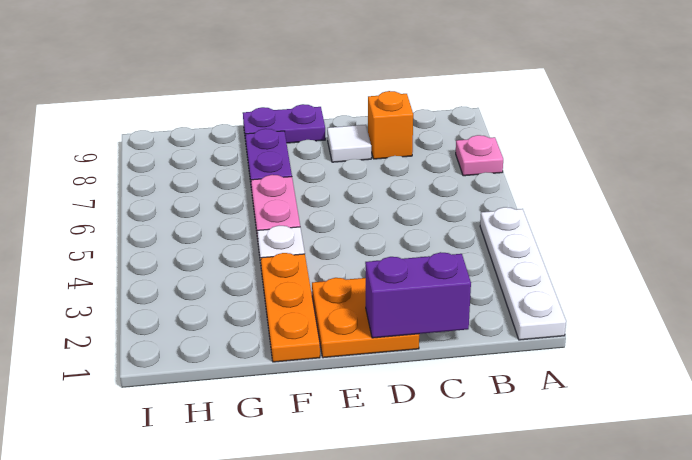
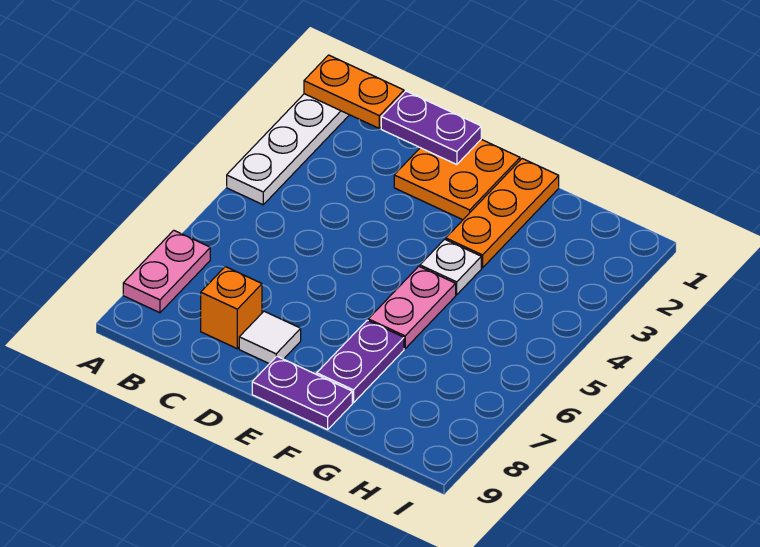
none -> orange 1x2 plate [304,55,404,128]
pink 1x1 plate [456,135,503,176] -> pink 1x2 plate [123,230,210,313]
purple 1x2 brick [365,252,471,338] -> purple 1x2 plate [381,91,481,165]

